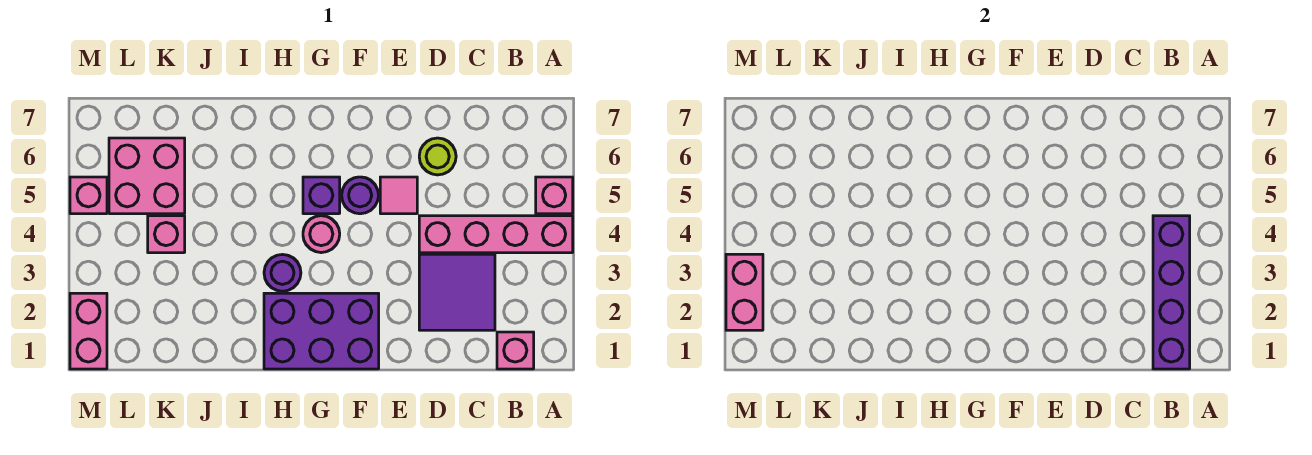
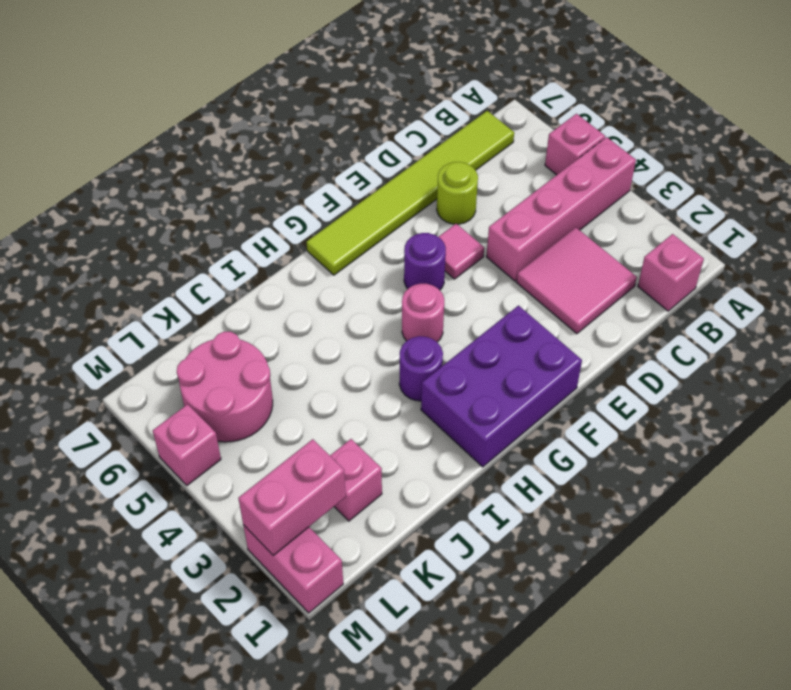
purple 1x4 brick [1153,216,1190,369] -> none
none -> lime 1x6 tile [307,111,514,275]
purple 2x2 tile [419,254,495,330] -> pink 2x2 tile [516,227,637,334]
purple 1x1 brick [303,177,340,214] -> none
pink 1x1 brick [148,216,185,253] -> pink 1x1 brick moved to [330,439,382,521]
pink 2x2 brick [109,138,185,214] -> pink 2x2 round brick [177,332,273,442]
pink 1x2 brick [726,254,763,330] -> pink 1x2 brick turned to [238,439,346,555]

